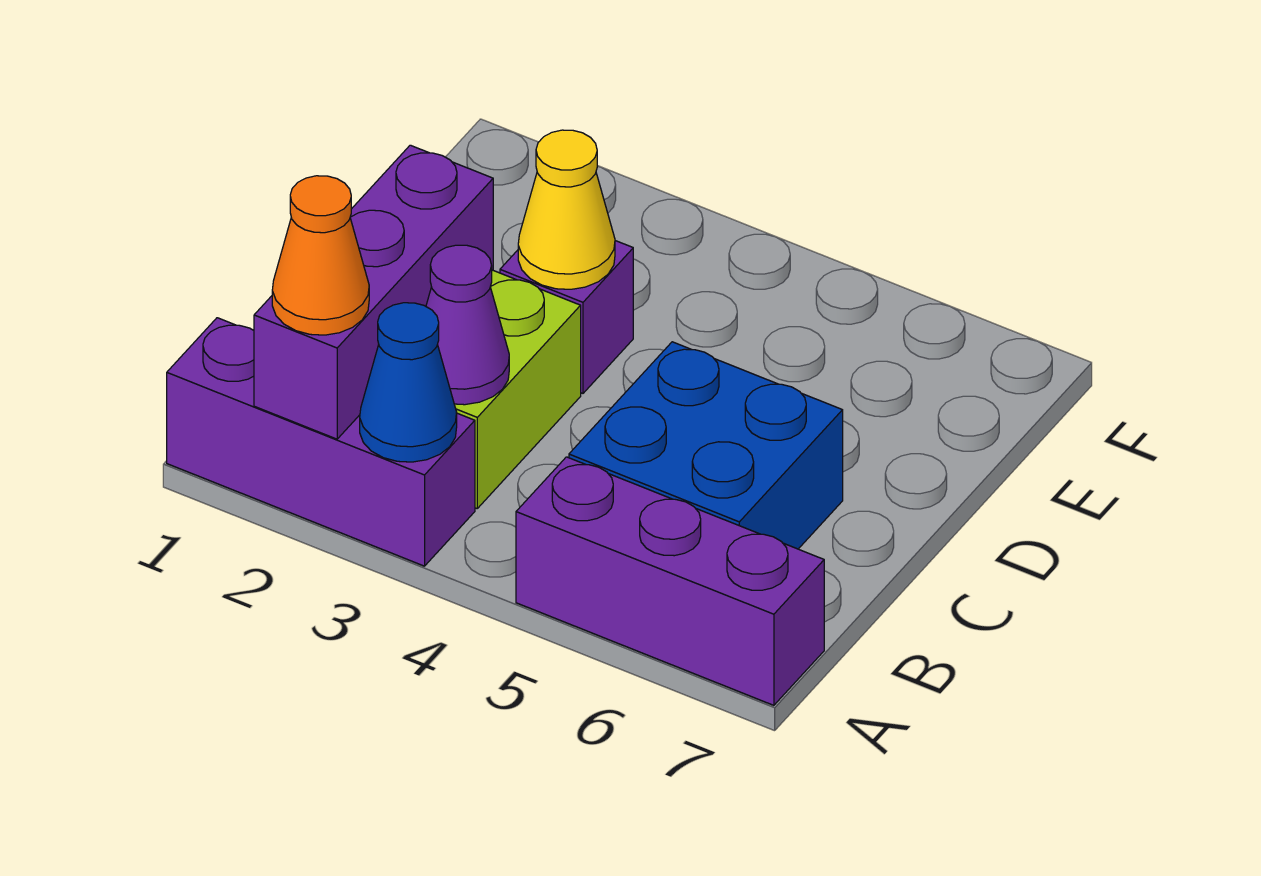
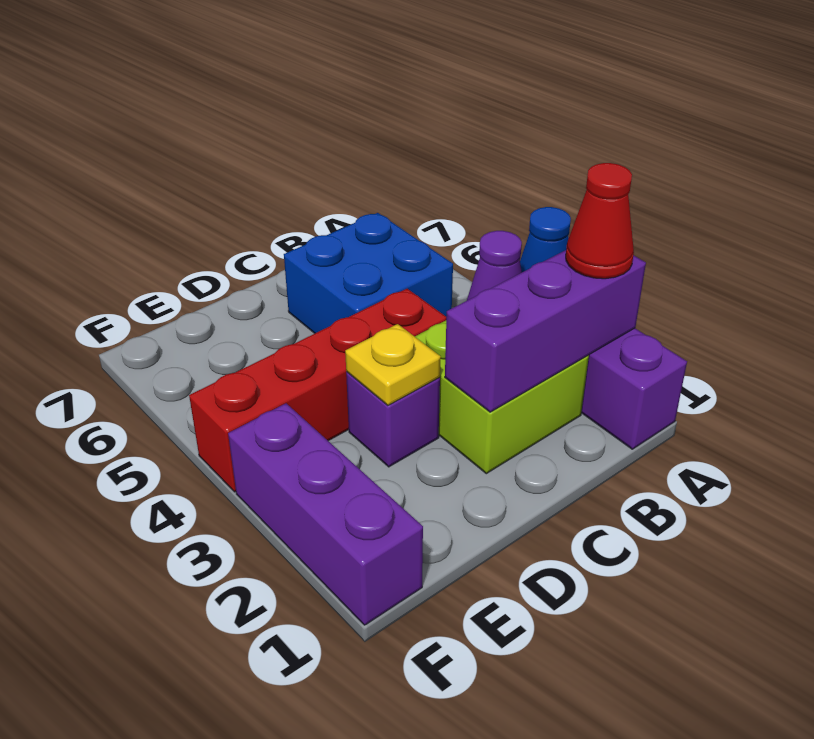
orange 1x1 cone [272,176,369,335] -> red 1x1 cone [566,163,634,279]
purple 1x3 brick [516,457,824,705] -> purple 1x3 brick moved to [228,403,423,625]
none -> red 1x4 brick [189,289,446,492]
yellow 1x1 cone [518,130,615,289] -> yellow 1x1 plate [345,324,441,405]

